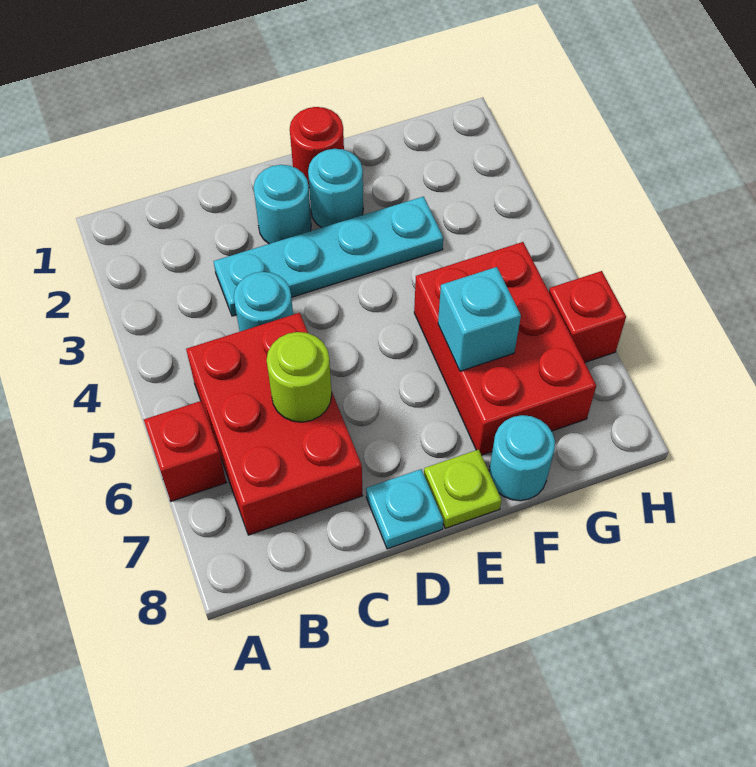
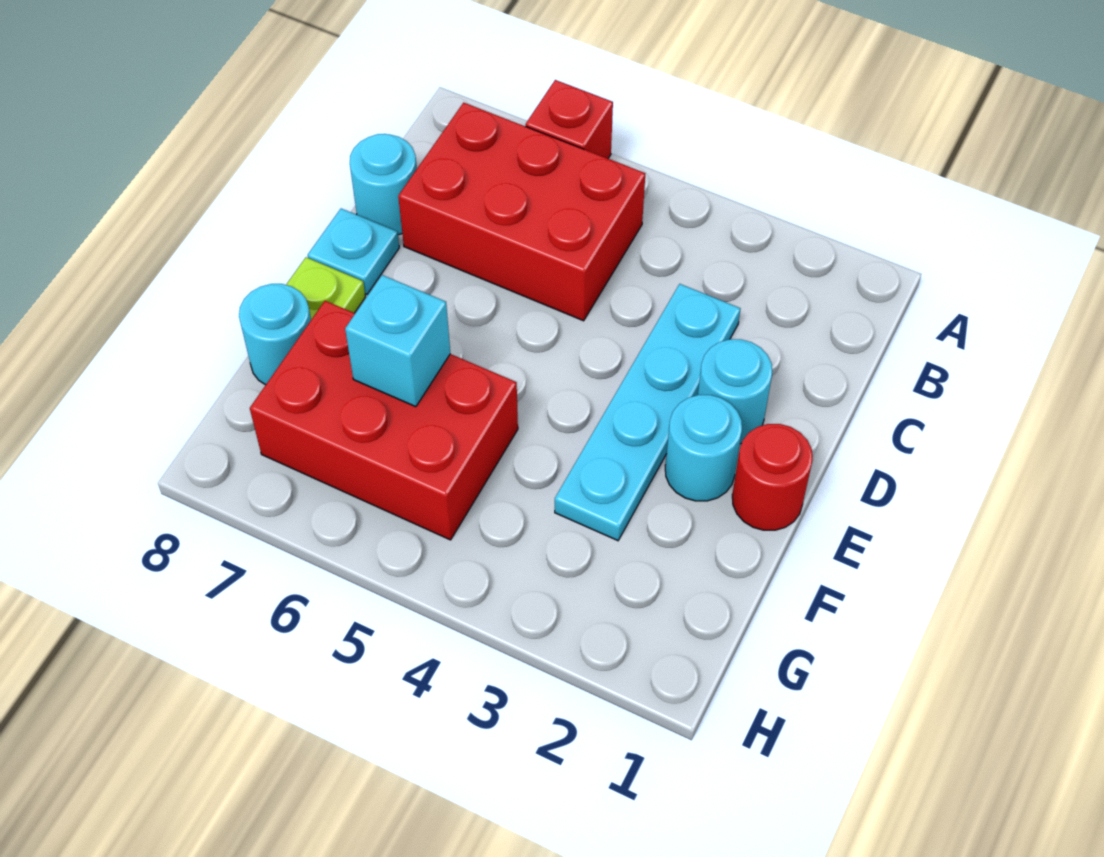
cyan 1x1 round brick [234,272,293,331] -> cyan 1x1 round brick moved to [350,134,417,235]
lime 1x1 round brick [267,332,332,422] -> none
red 1x1 brick [549,271,626,362] -> none

